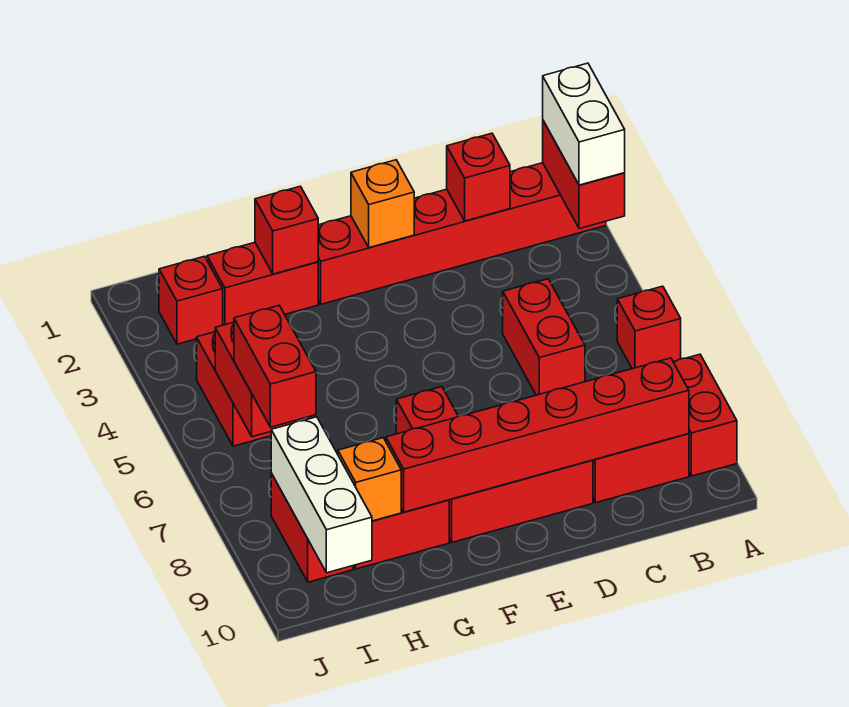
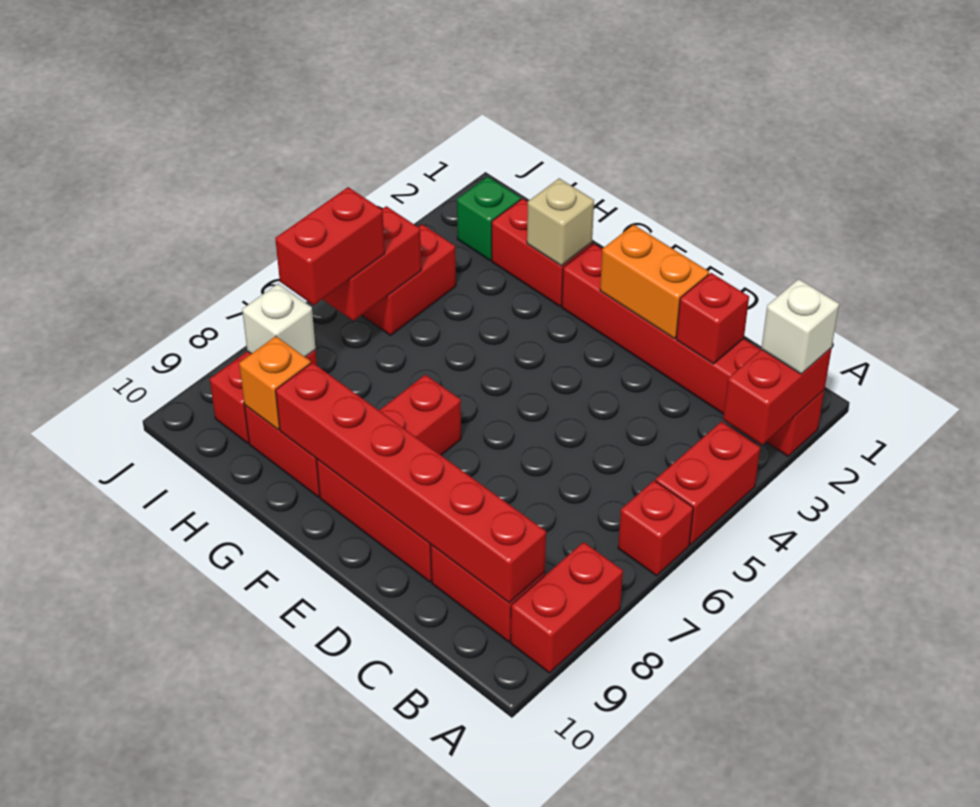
white 1x2 brick [543,63,625,185] -> white 1x1 brick [761,279,839,374]
red 1x2 brick [503,279,585,395] -> red 1x2 brick moved to [656,422,760,545]
orange 1x1 brick [351,160,414,248] -> orange 1x2 brick [600,225,709,338]
red 1x1 brick [255,186,318,274] -> tan 1x1 brick [527,178,594,266]
red 1x1 brick [159,256,223,344] -> green 1x1 brick [457,177,521,260]
white 1x3 brick [271,417,372,573] -> white 1x1 brick [242,284,315,357]

